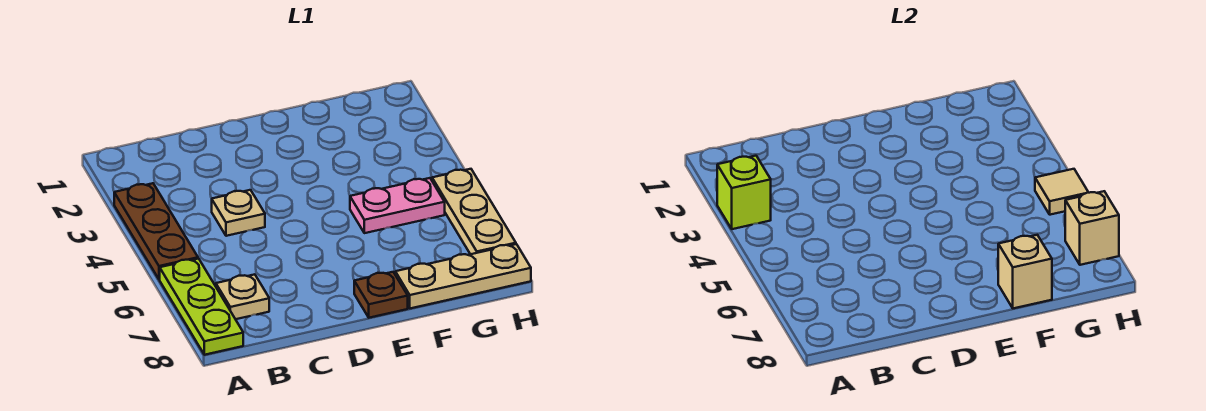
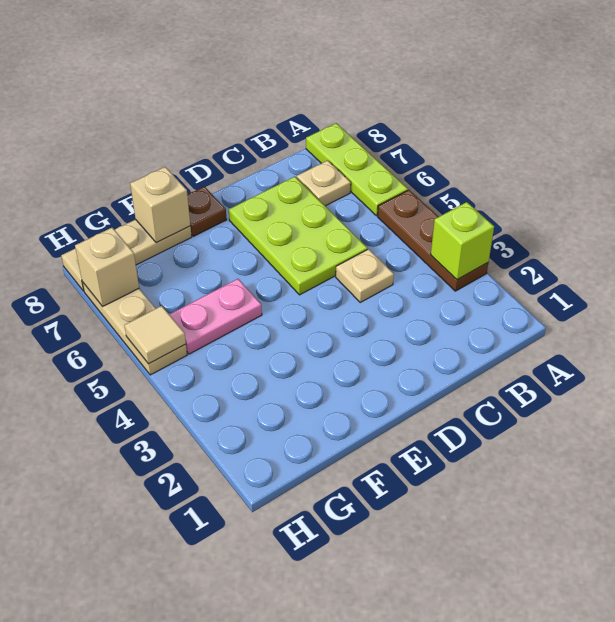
none -> lime 2x3 plate [229,177,367,295]

